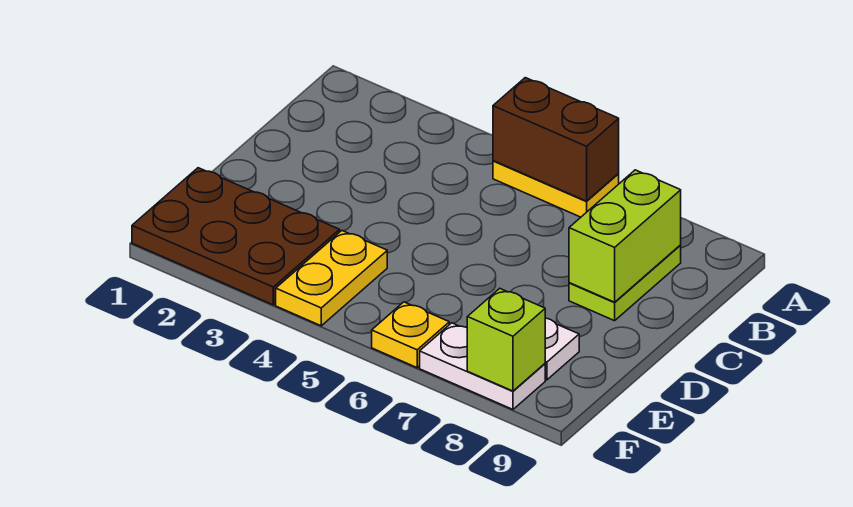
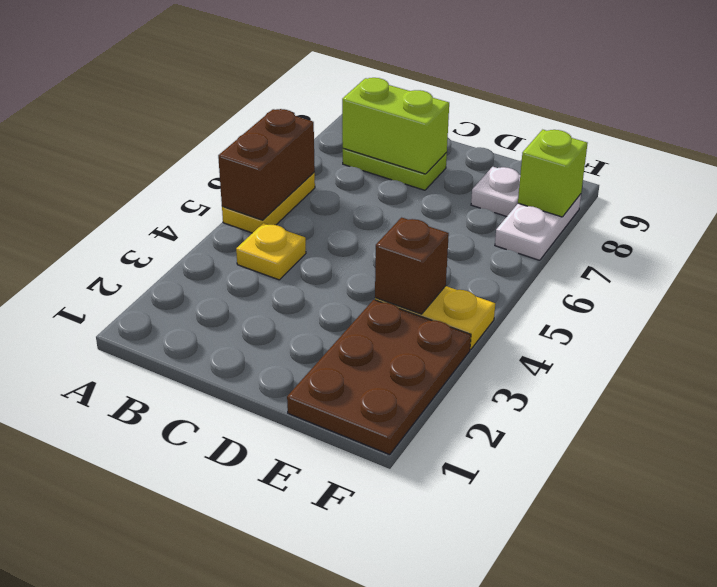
none -> brown 1x1 brick [375,218,449,314]
yellow 1x1 plate [372,302,449,368] -> yellow 1x1 plate moved to [236,223,306,280]

